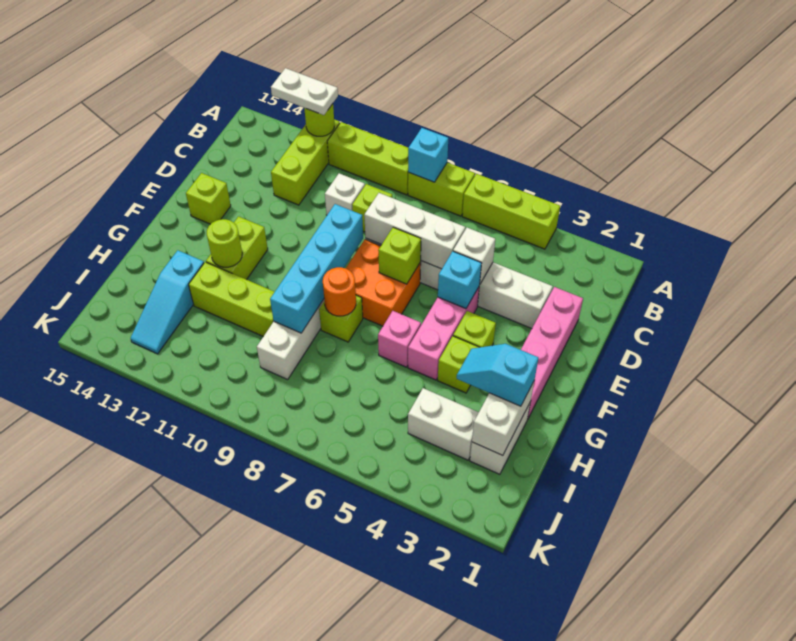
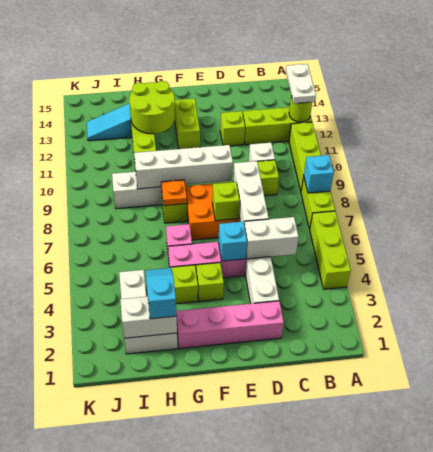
white 1x1 brick [453,228,495,284] -> white 1x2 brick [244,217,299,259]
cyan 1x4 brick [270,204,363,333] -> white 1x4 brick [134,145,233,189]
lime 1x1 brick [186,173,231,224] -> lime 1x1 brick moved to [220,111,245,146]
lime 1x2 brick [206,216,268,280] -> lime 1x2 brick turned to [175,99,200,149]
orange 1x1 round brick [323,267,356,316] -> orange 1x1 plate [161,180,187,206]
lime 1x1 round brick [207,219,242,267] -> lime 2x2 round brick [129,81,175,134]

